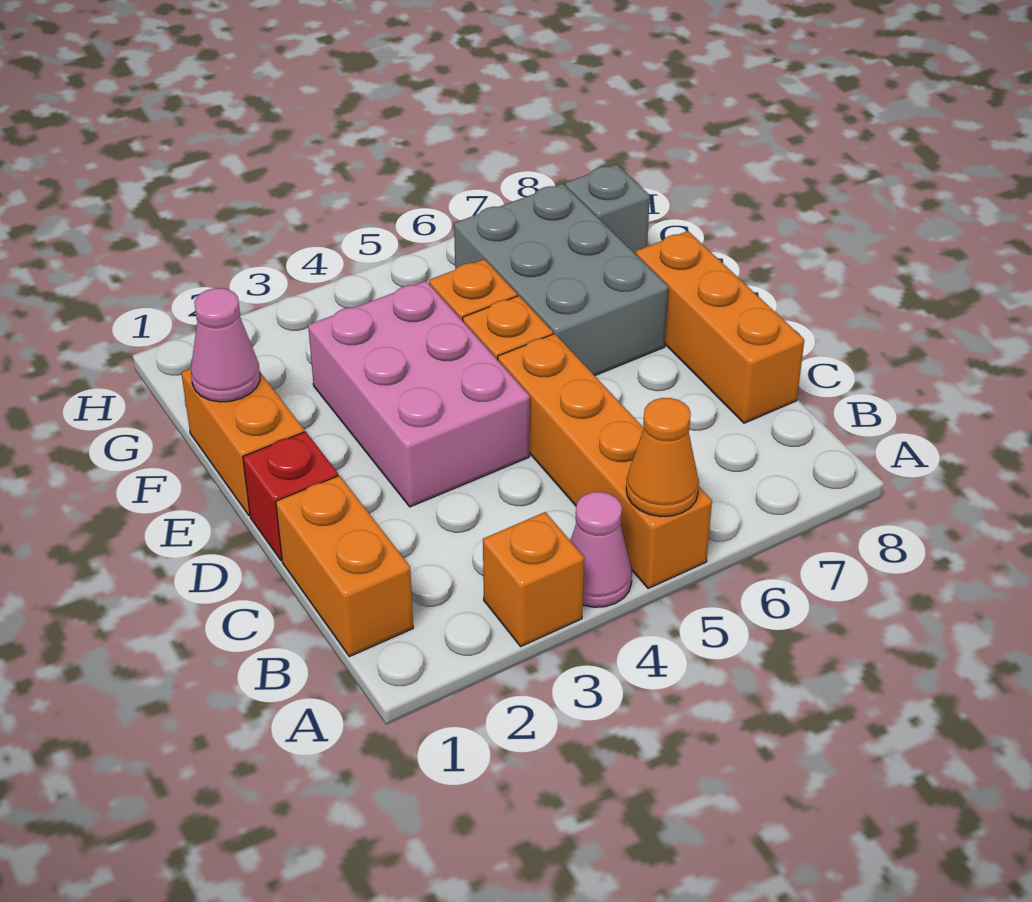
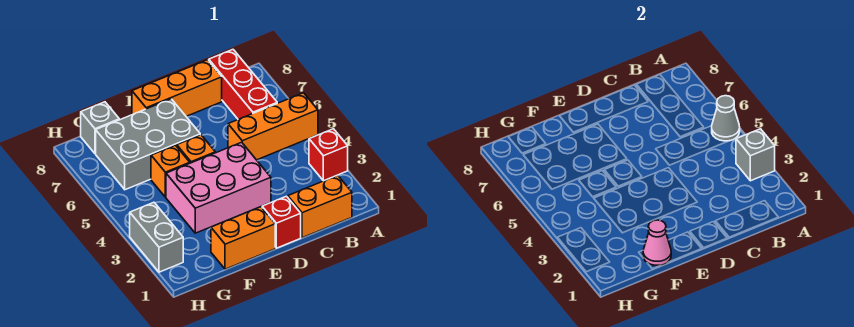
orange 1x1 brick [483,512,584,646] -> red 1x1 brick [309,129,348,181]
none -> grey 1x1 brick [736,129,775,181]
pink 1x1 cone [570,492,632,607] -> none
orange 1x4 brick [498,334,712,589] -> orange 1x3 brick [228,93,318,160]
orange 1x1 cone [626,398,699,517] -> grey 1x1 cone [712,96,740,141]
none -> red 1x3 brick [209,50,277,119]
none -> grey 1x2 brick [130,202,183,272]

